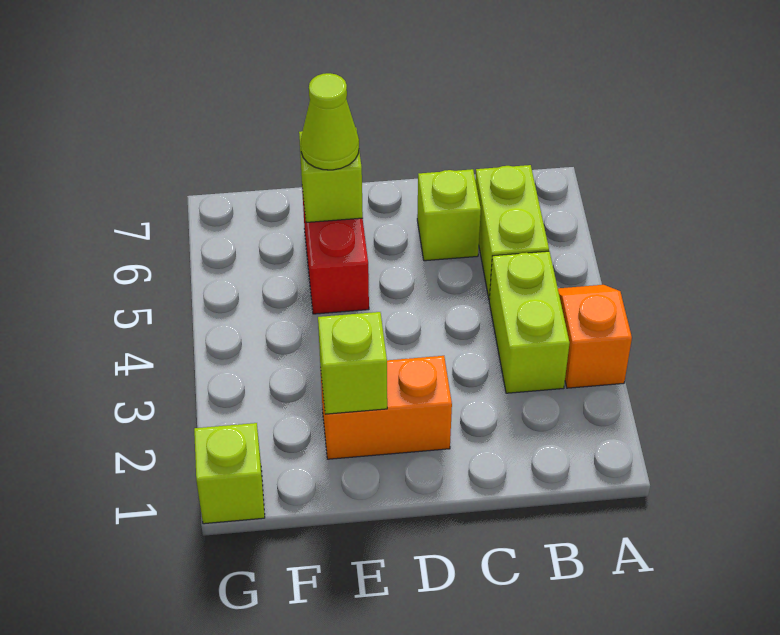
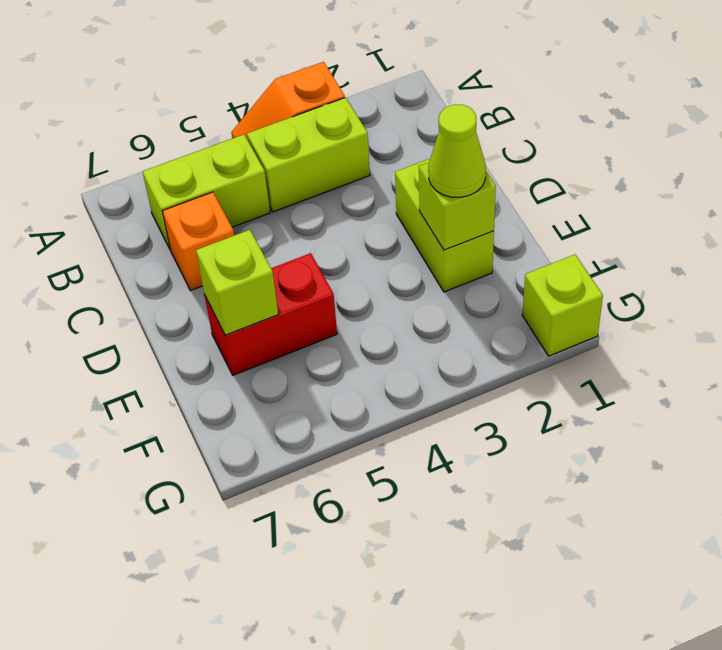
lime 1x1 brick [417,169,481,261] -> orange 1x1 brick [163,192,234,291]
orange 1x2 brick [320,356,452,459] -> lime 1x2 brick [395,159,494,292]
lime 1x1 cone [301,73,359,170] -> lime 1x1 cone moved to [428,104,486,197]

